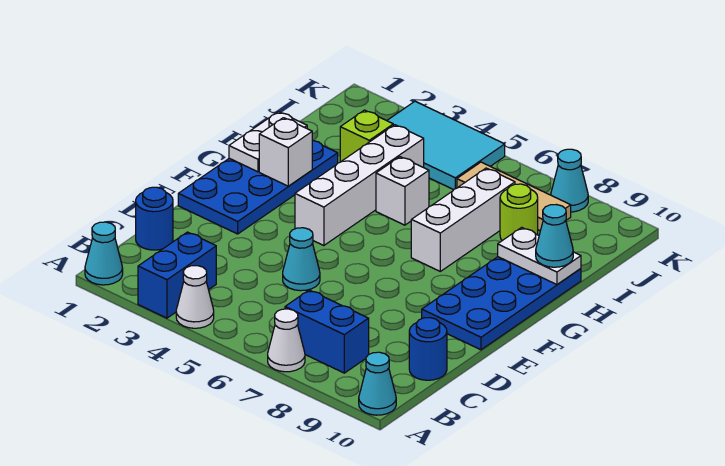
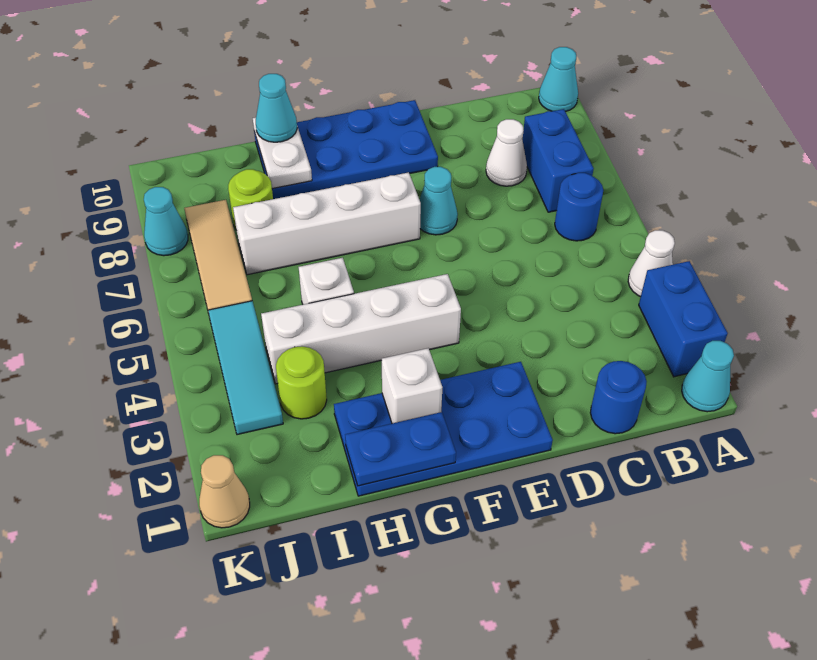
blue 1x2 brick [138,232,216,318] -> blue 1x2 brick turned to [639,261,728,377]
white 1x1 cone [268,309,305,372] -> white 1x1 cone moved to [486,119,527,186]
blue 1x1 round brick [409,318,447,380] -> blue 1x1 round brick moved to [555,173,603,241]
cyan 1x1 cone [283,228,320,291] -> cyan 1x1 cone moved to [419,167,458,235]
white 1x2 plate [229,112,307,172] -> blue 1x2 plate [345,412,456,486]
white 1x3 brick [411,168,515,271] -> white 1x4 brick [233,172,421,275]
lime 1x1 brick [340,110,393,162] -> lime 1x1 round brick [276,346,327,419]
cyan 2x3 tile [387,101,505,190] -> cyan 1x3 tile [208,301,283,435]
none -> tan 1x1 cone [199,455,250,528]

